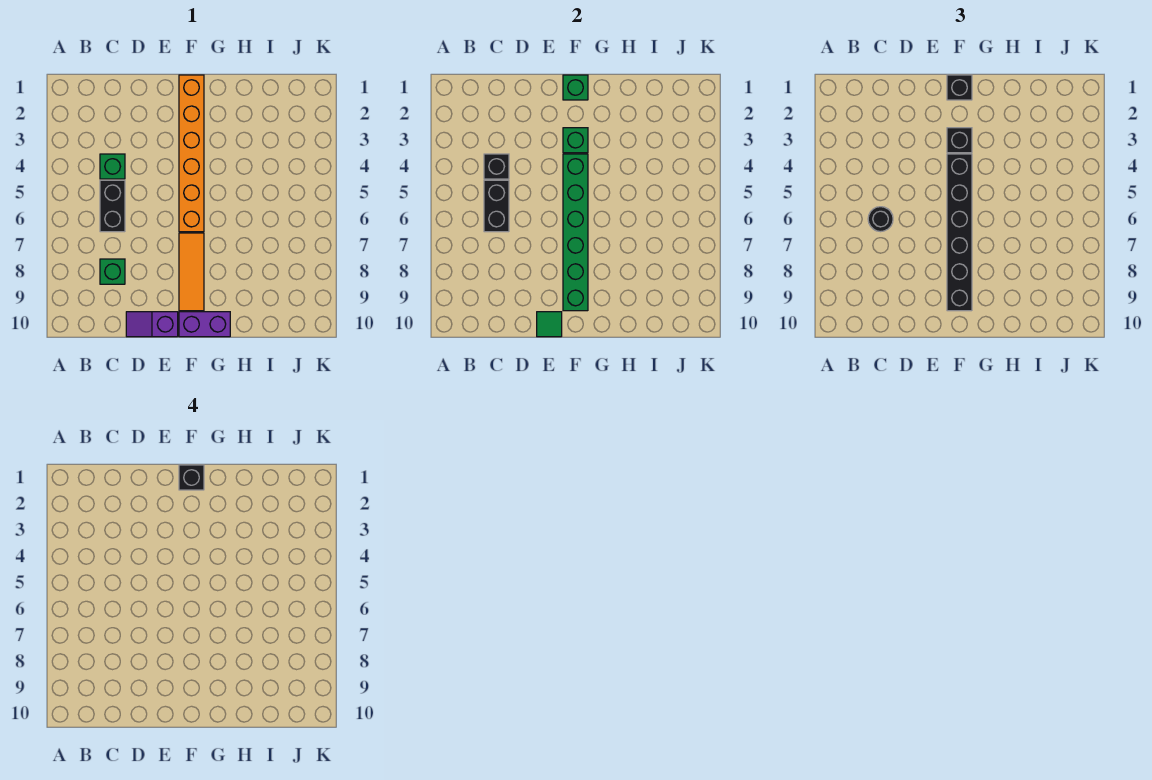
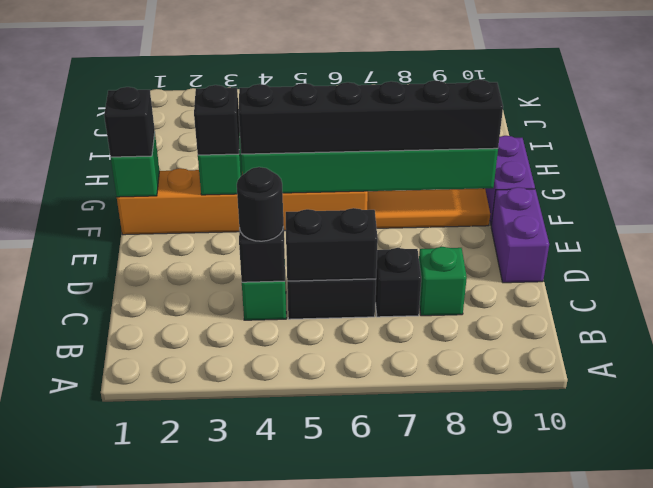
black 1x1 round brick [868,207,893,232] -> black 1x1 round brick moved to [237,167,284,241]
purple 1x2 slope [126,312,178,337] -> purple 1x2 brick [491,187,549,283]
green 1x1 tile [537,312,562,337] -> none
black 1x1 brick [179,465,204,490] -> black 1x1 brick moved to [375,248,421,317]

